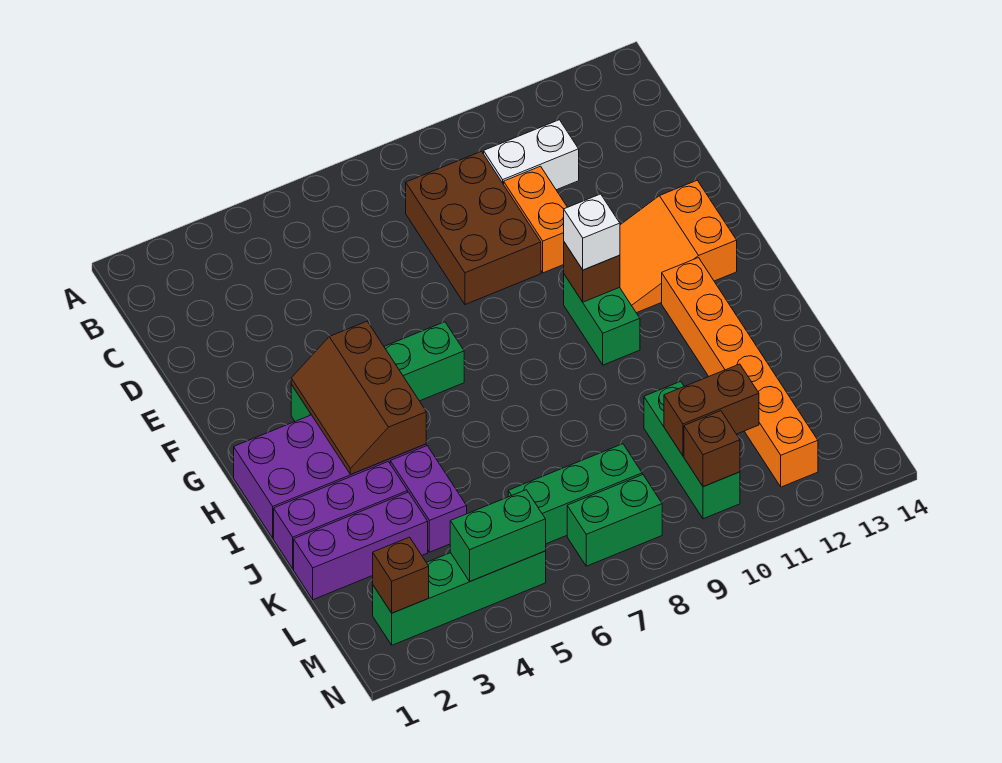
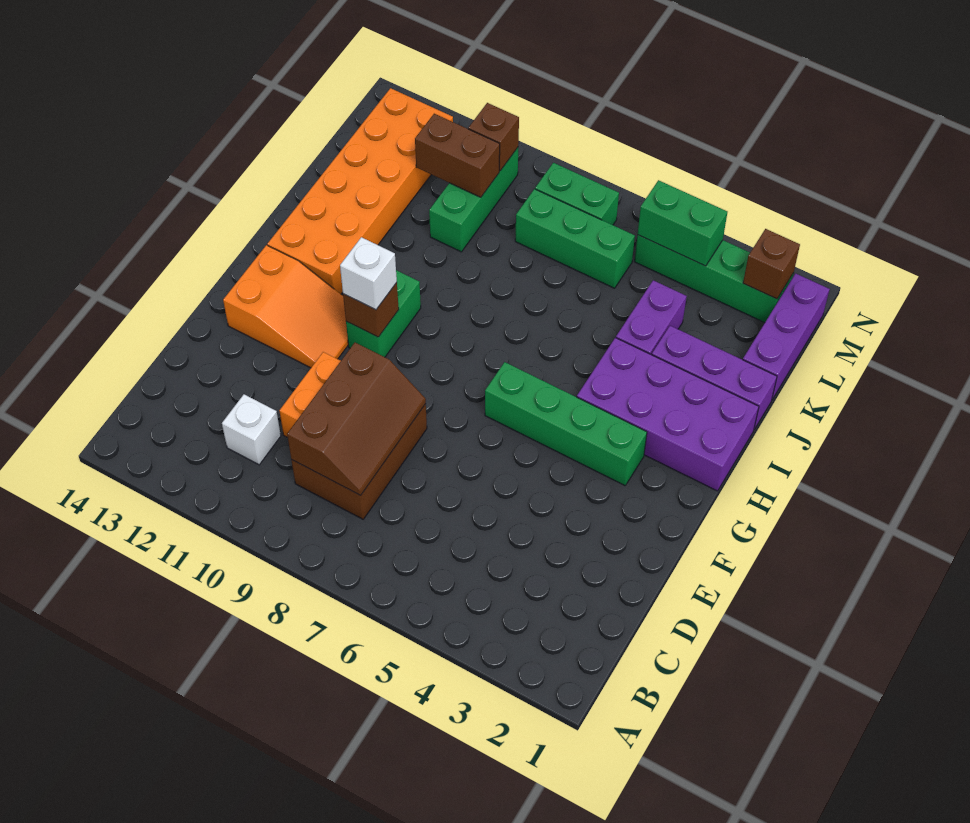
white 1x2 brick [484,120,579,190] -> white 1x1 brick [222,394,281,465]
brown 2x3 slope [291,321,426,474] -> brown 2x3 slope moved to [287,343,426,495]
orange 1x6 brick [662,258,818,487] -> orange 2x6 brick [267,88,453,294]
purple 1x3 brick [294,492,428,600] -> purple 1x3 brick turned to [743,273,830,399]

